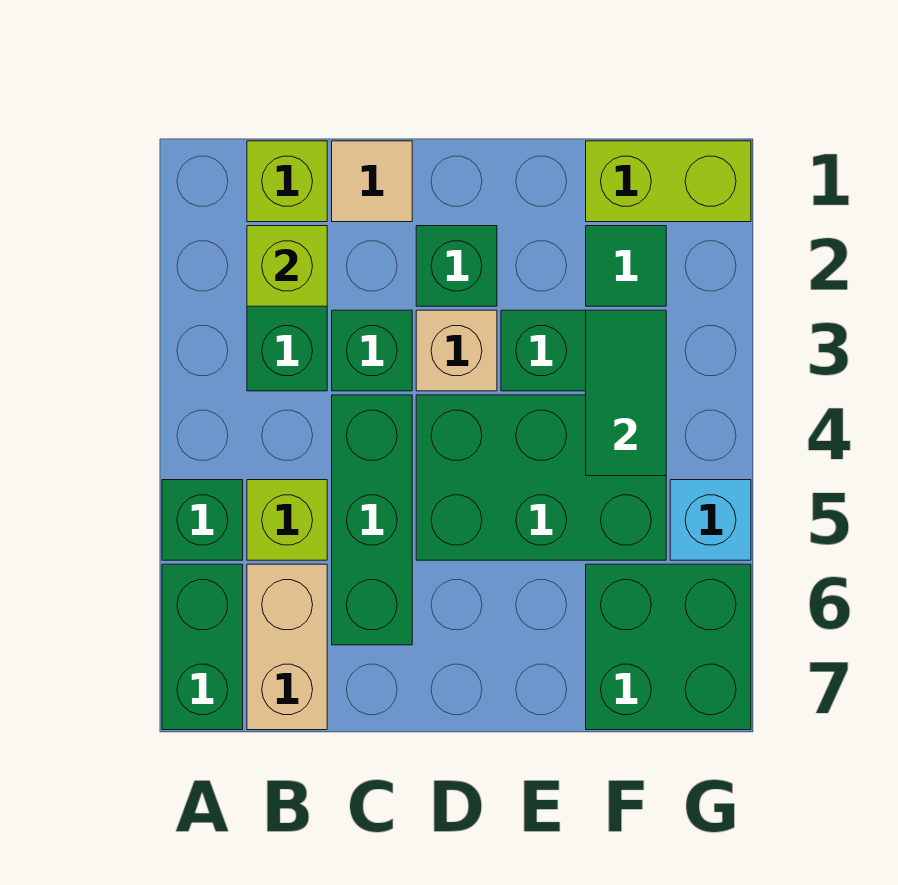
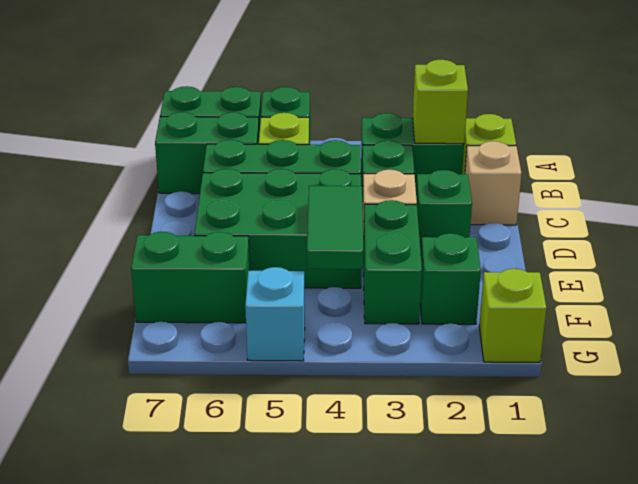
tan 1x2 brick [247,564,327,730] -> green 1x2 brick [155,112,259,194]
tan 1x1 tile [332,141,412,222] -> tan 1x1 brick [465,141,522,225]
green 2x3 brick [416,395,666,560] -> green 2x3 brick turned to [194,169,362,288]
lime 1x2 brick [586,141,751,222] -> lime 1x1 brick [479,269,546,362]
green 1x1 tile [586,226,666,306] -> green 1x1 brick [420,233,481,324]
green 1x2 tile [586,310,666,476] -> green 1x2 tile turned to [307,186,364,269]
green 2x2 brick [586,564,751,730] -> green 1x2 brick [131,232,250,323]

